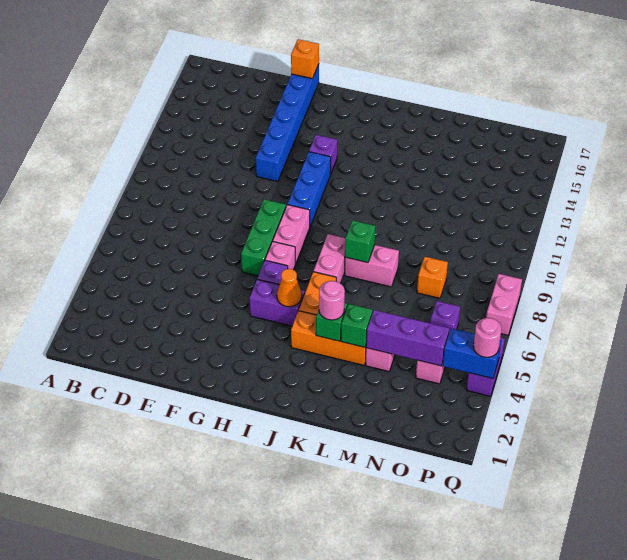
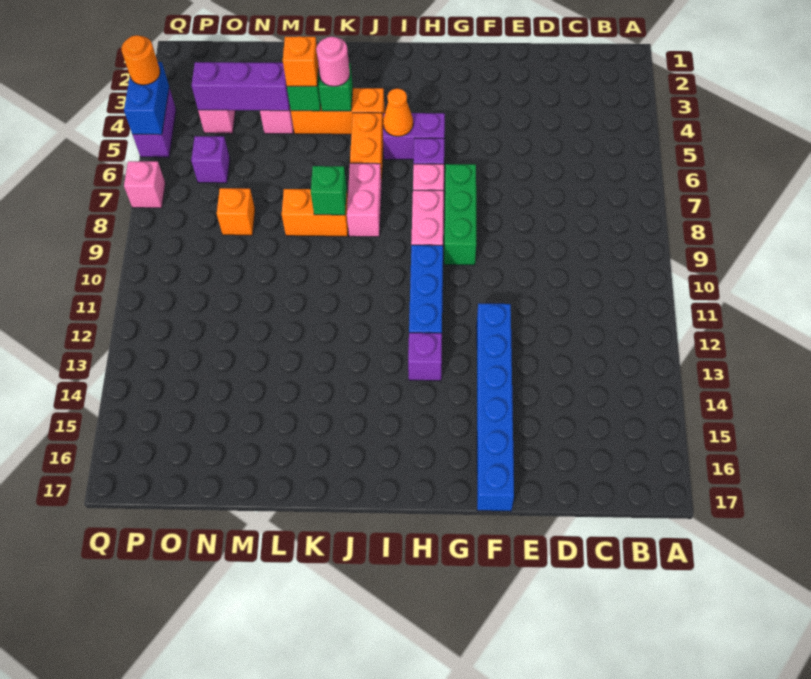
orange 1x1 brick [291,39,319,79] -> orange 1x1 brick moved to [283,36,319,86]
pink 1x2 brick [345,245,399,287] -> orange 1x2 brick [282,189,348,236]
blue 1x2 brick [443,328,501,378] -> blue 1x2 brick turned to [124,62,169,135]
pink 1x1 round brick [473,318,501,357] -> orange 1x1 round brick [122,35,160,85]
pink 1x2 brick [486,274,522,335] -> pink 1x1 brick [124,161,165,208]

